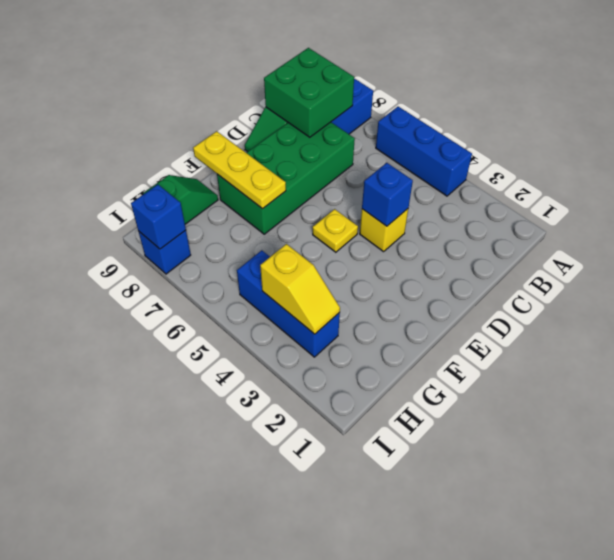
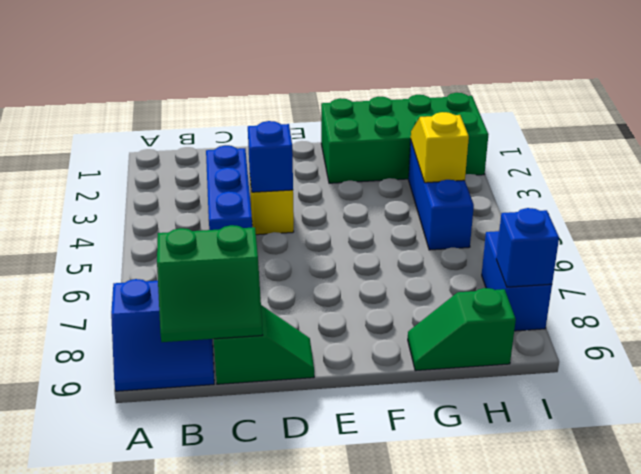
blue 1x3 brick [376,107,472,196] -> blue 1x3 brick moved to [206,146,252,230]
green 2x2 brick [264,48,354,137] -> green 2x2 slope [157,225,263,342]
green 2x4 brick [217,122,355,234] -> green 2x4 brick moved to [321,93,488,183]
yellow 1x1 plate [313,209,358,252] -> none
yellow 1x3 plate [193,131,286,209] -> none
blue 1x1 brick [138,230,191,274] -> blue 1x2 brick [482,231,552,331]

